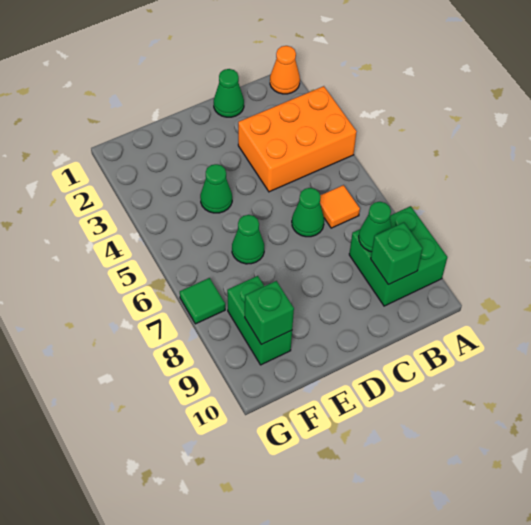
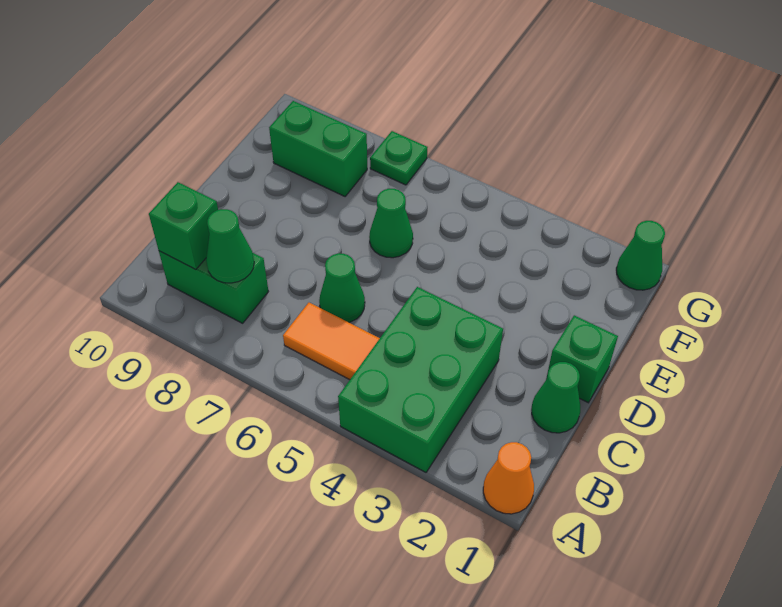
orange 2x3 brick [238,86,357,192] -> green 2x3 brick [338,287,503,472]
green 2x2 brick [349,206,447,306] -> green 1x2 brick [159,251,268,323]
orange 1x1 tile [320,185,360,228] -> orange 1x2 tile [283,303,380,380]
green 1x1 cone [200,164,232,213] -> green 1x1 cone moved to [616,221,665,290]
green 1x1 brick [245,281,294,345] -> green 1x1 brick moved to [546,315,618,403]
green 1x1 tile [180,278,225,324] -> green 1x1 plate [370,131,428,185]

